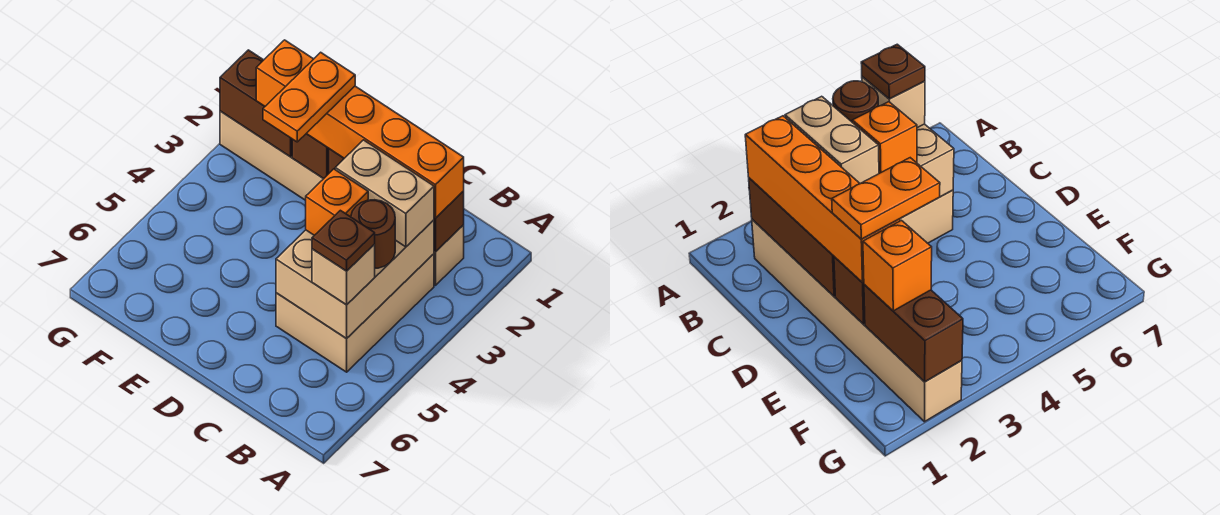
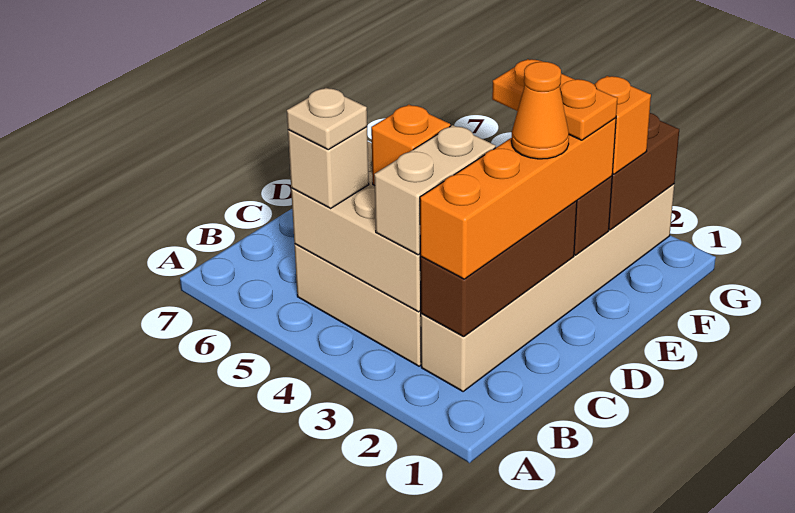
brown 1x1 round brick [351,200,395,268] -> none
brown 1x1 plate [312,210,375,271] -> tan 1x1 plate [287,88,367,150]
none -> orange 1x1 cone [511,62,569,159]

